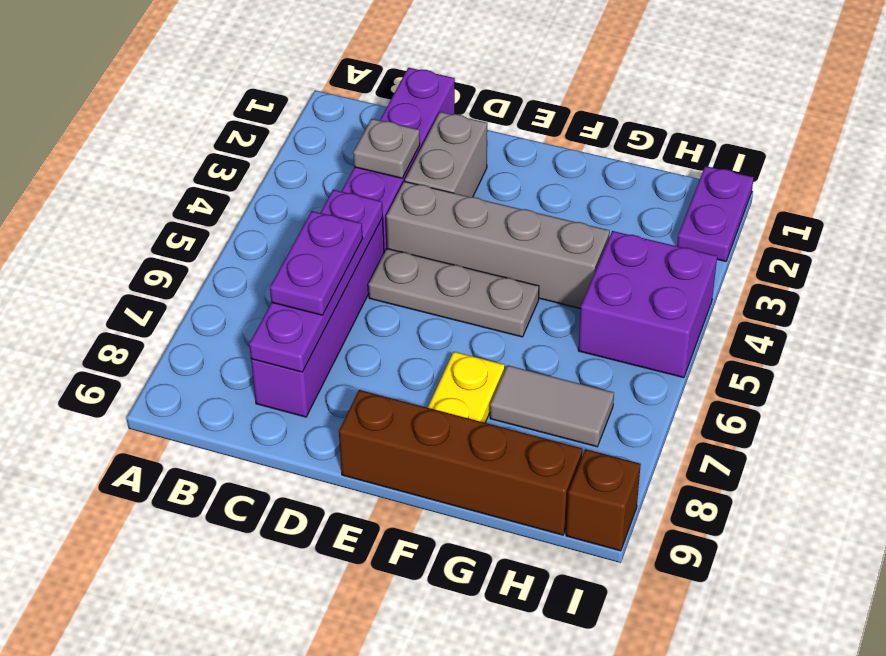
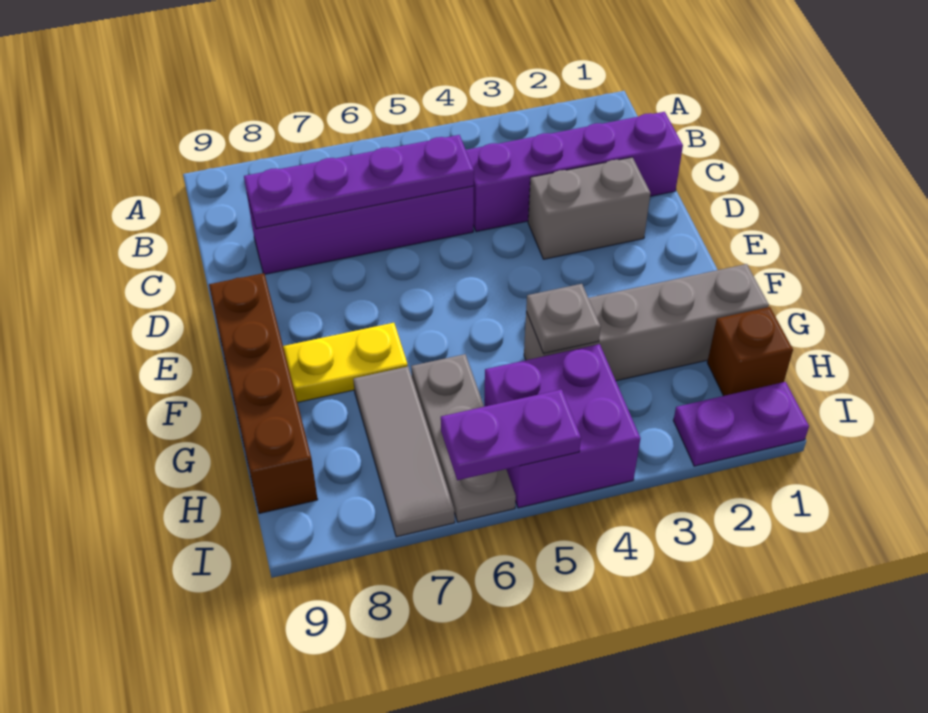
grey 1x1 plate [353,119,420,178] -> grey 1x1 plate moved to [526,284,601,353]
purple 1x2 plate [270,211,363,315] -> purple 1x2 plate moved to [441,389,581,480]
grey 1x4 brick [386,181,610,309] -> grey 1x4 brick turned to [524,264,769,381]
grey 1x3 plate [368,249,539,337] -> grey 1x3 plate moved to [411,354,516,522]
grey 1x2 tile [490,365,614,447] -> grey 1x3 tile [353,367,455,537]
brown 1x1 brick [566,449,641,551] -> brown 1x1 brick moved to [707,307,793,396]

